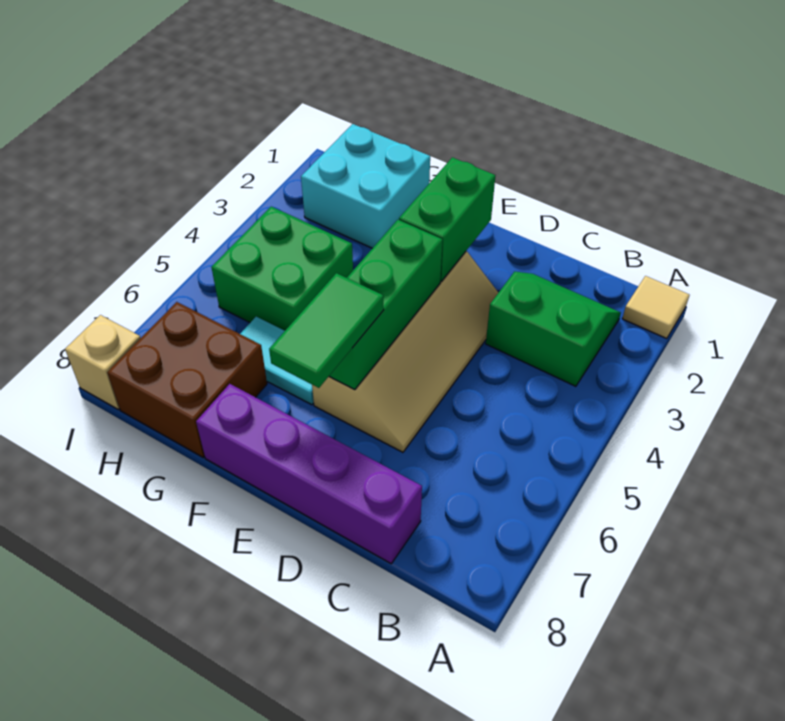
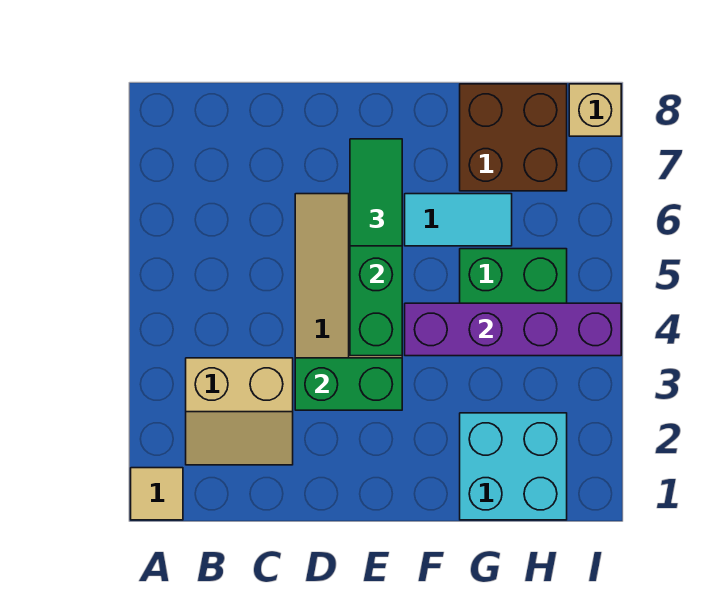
green 2x2 slope [486,272,621,386] -> tan 2x2 slope [186,358,293,465]
purple 1x4 brick [196,384,422,564] -> purple 1x4 brick moved to [405,303,621,356]
green 1x2 brick [399,157,495,282] -> green 1x2 brick turned to [295,358,402,410]

